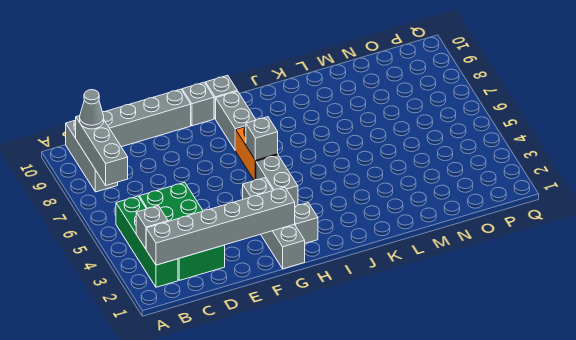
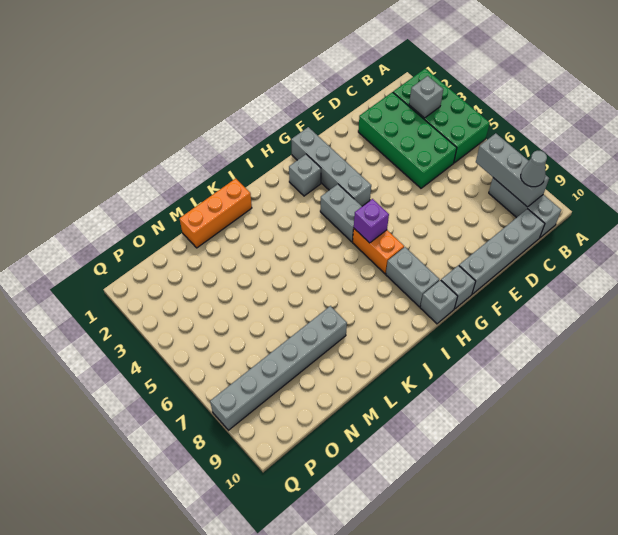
green 1x4 brick [116,196,178,287] -> green 2x4 brick [393,69,490,163]
grey 1x6 brick [146,187,295,265] -> grey 1x6 brick moved to [210,306,347,430]
grey 1x1 brick [246,117,278,160] -> purple 1x1 brick [354,199,389,243]
none -> orange 1x3 brick [180,178,252,248]

